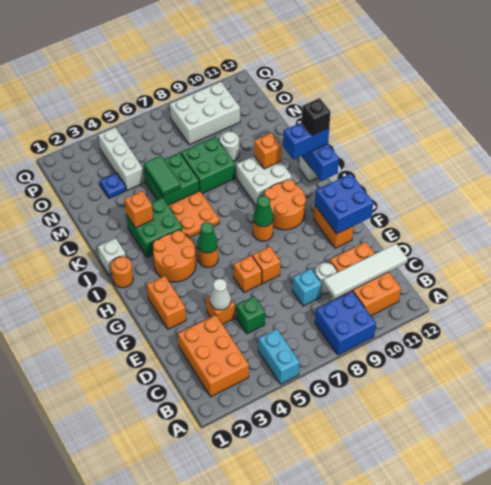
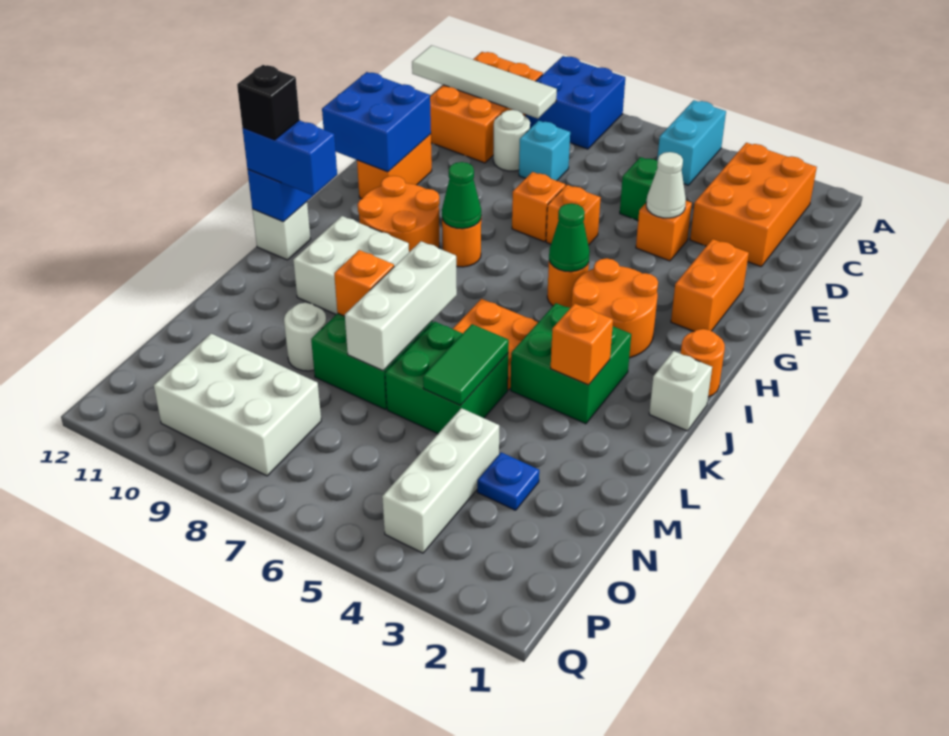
none -> white 1x3 brick [345,241,457,371]
orange 1x1 brick [254,133,282,169] -> orange 1x1 brick moved to [334,250,394,316]

